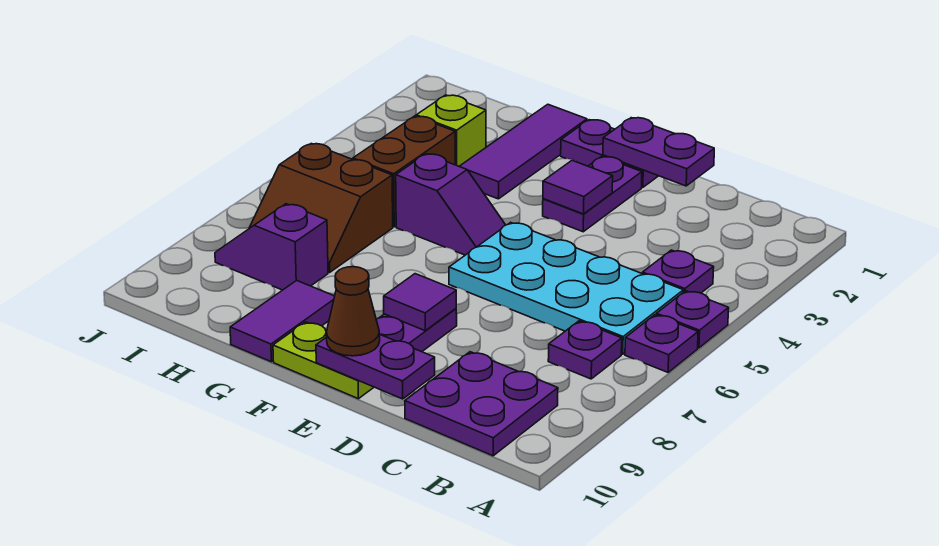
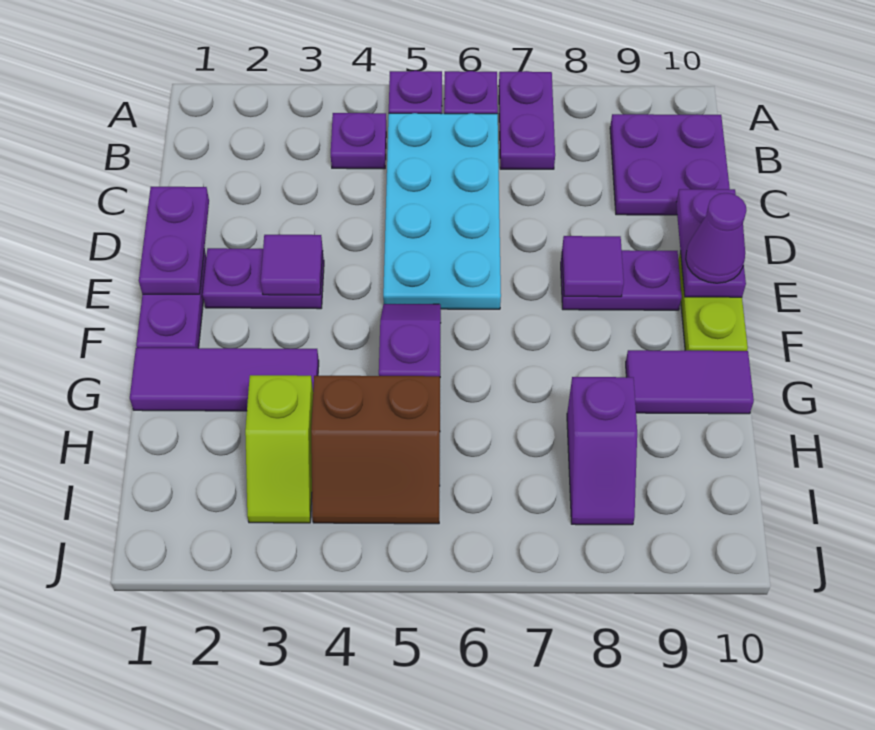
purple 1x1 plate [548,321,622,379] -> purple 1x2 plate [499,71,555,169]
brown 1x1 cone [326,267,380,356] -> purple 1x1 cone [686,193,746,283]
brown 2x2 slope [249,144,393,272] -> none

